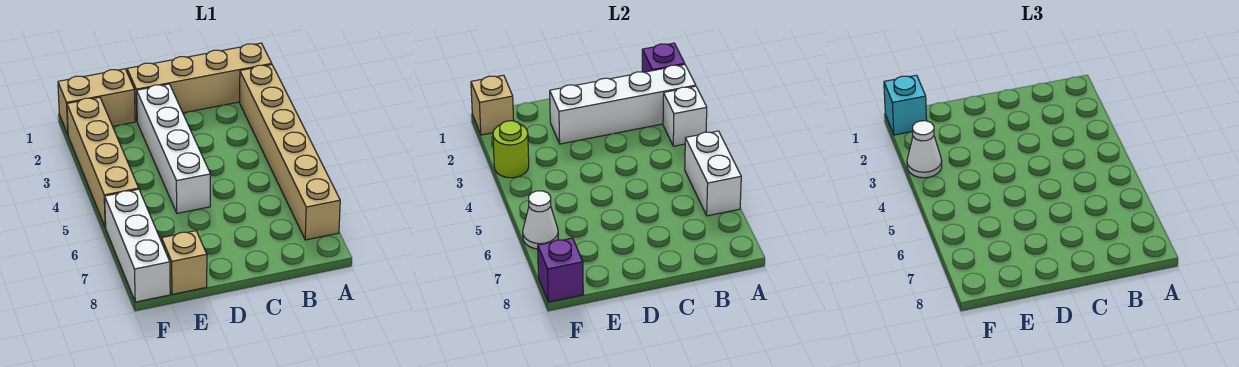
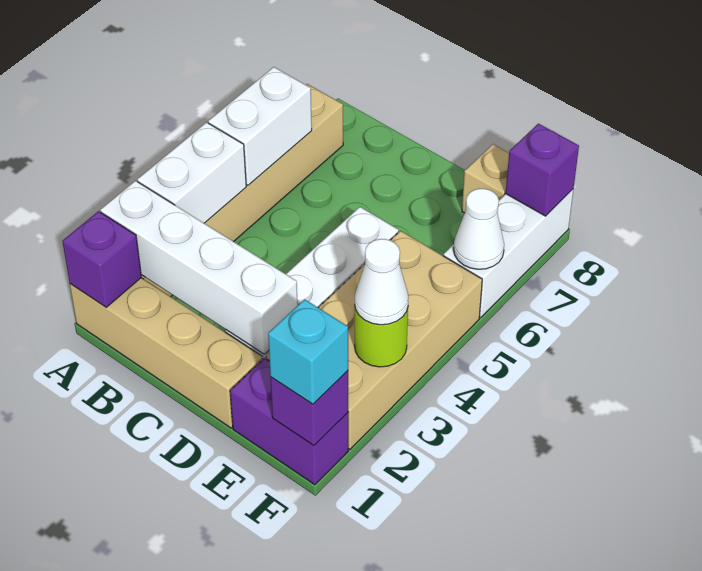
white 1x1 brick [663,86,707,146] -> white 1x2 brick [137,122,246,223]
tan 1x2 brick [58,69,135,134] -> purple 1x2 brick [230,358,348,485]
tan 1x1 brick [471,75,514,135] -> purple 1x1 brick [270,371,348,445]
tan 1x4 brick [67,97,139,228] -> tan 2x4 brick [266,231,482,449]

